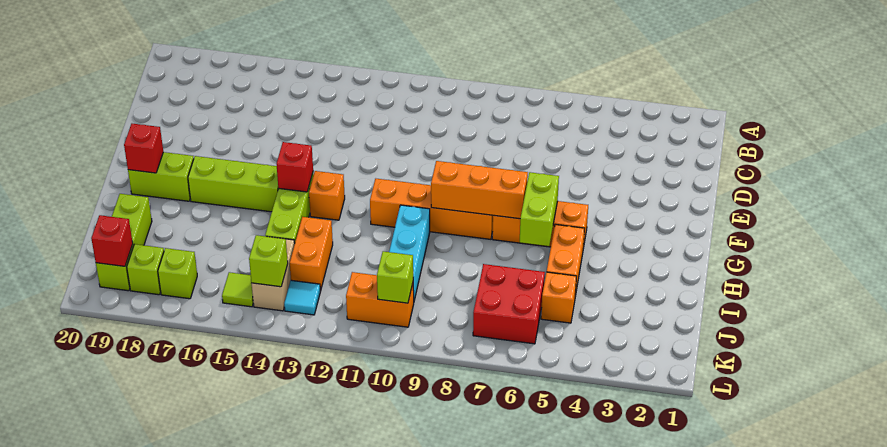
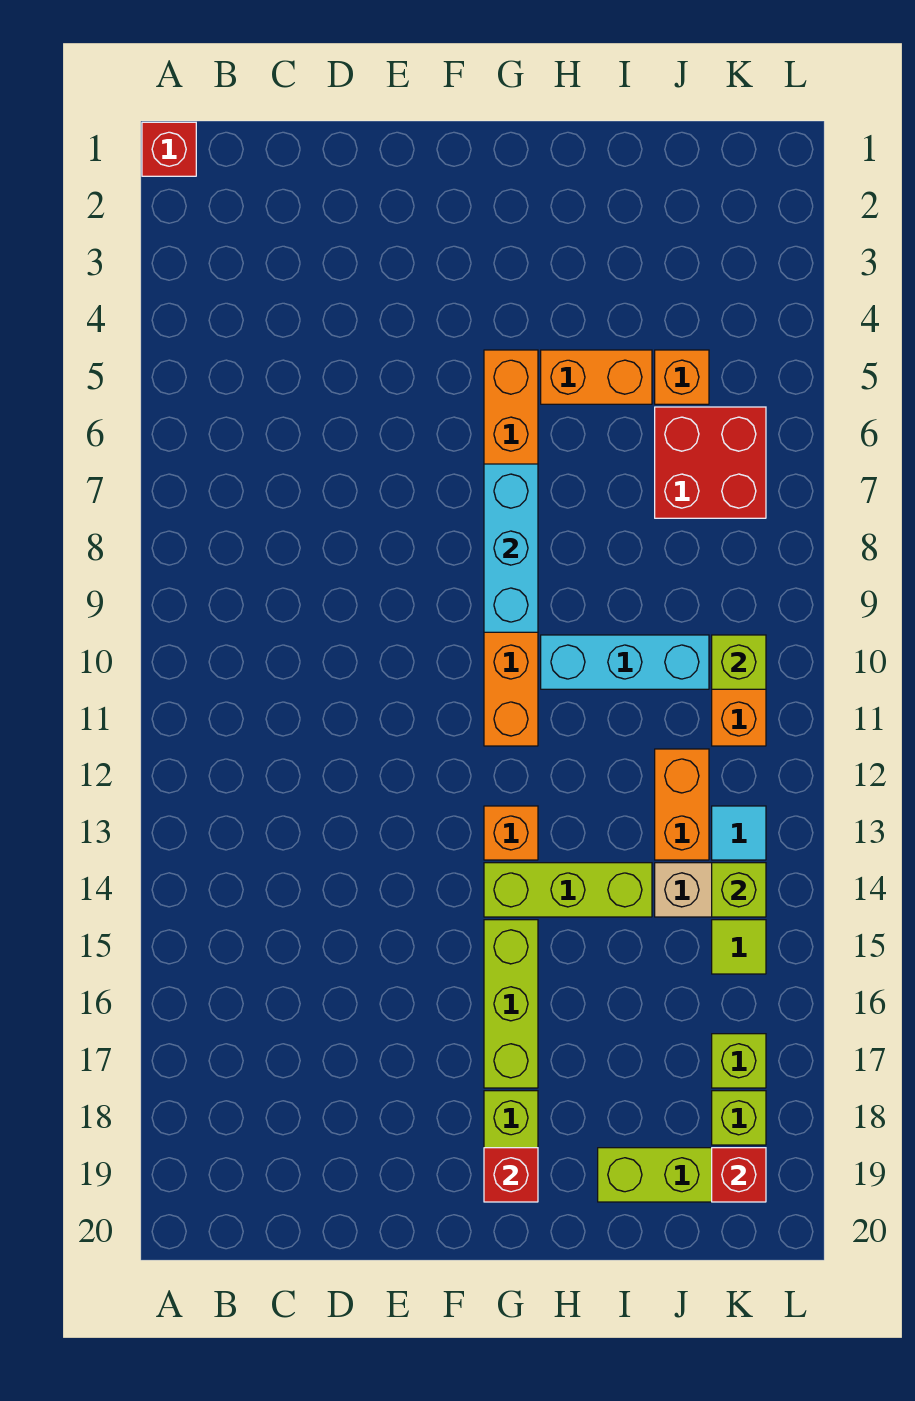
lime 1x2 brick [520,172,559,246] -> none
orange 1x3 brick [431,161,528,219] -> cyan 1x3 brick [484,464,538,632]
red 1x1 brick [277,142,313,192] -> red 1x1 brick moved to [142,122,196,176]
orange 1x2 brick [290,217,333,290] -> orange 1x2 brick turned to [655,749,709,860]

